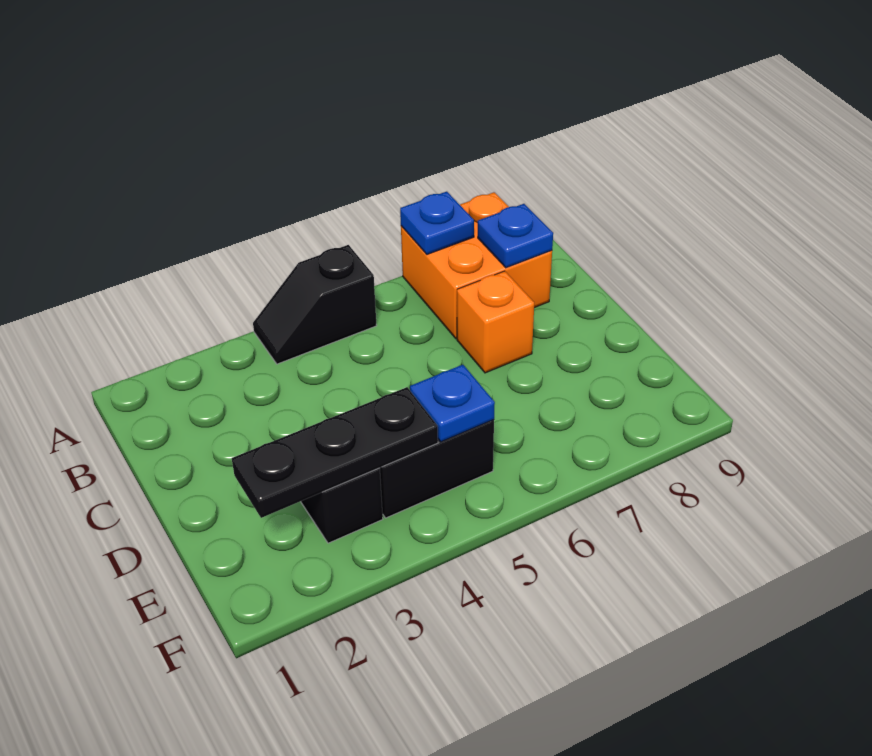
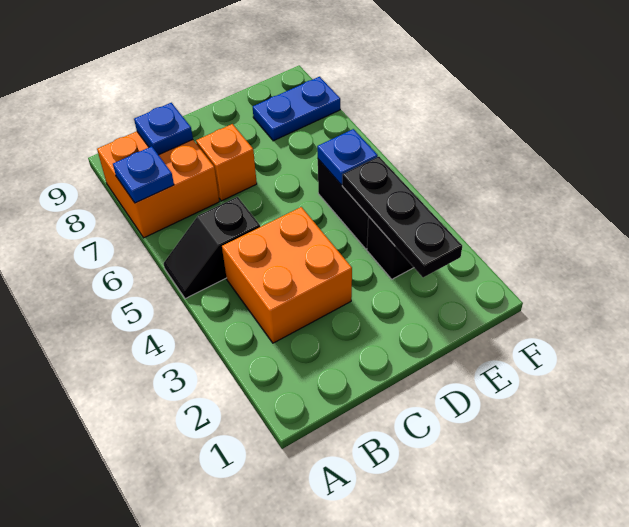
black 1x2 slope [253,245,377,364] -> black 1x2 slope turned to [164,197,260,299]
none -> orange 2x2 brick [222,207,352,343]
none -> blue 1x2 plate [253,77,340,141]

